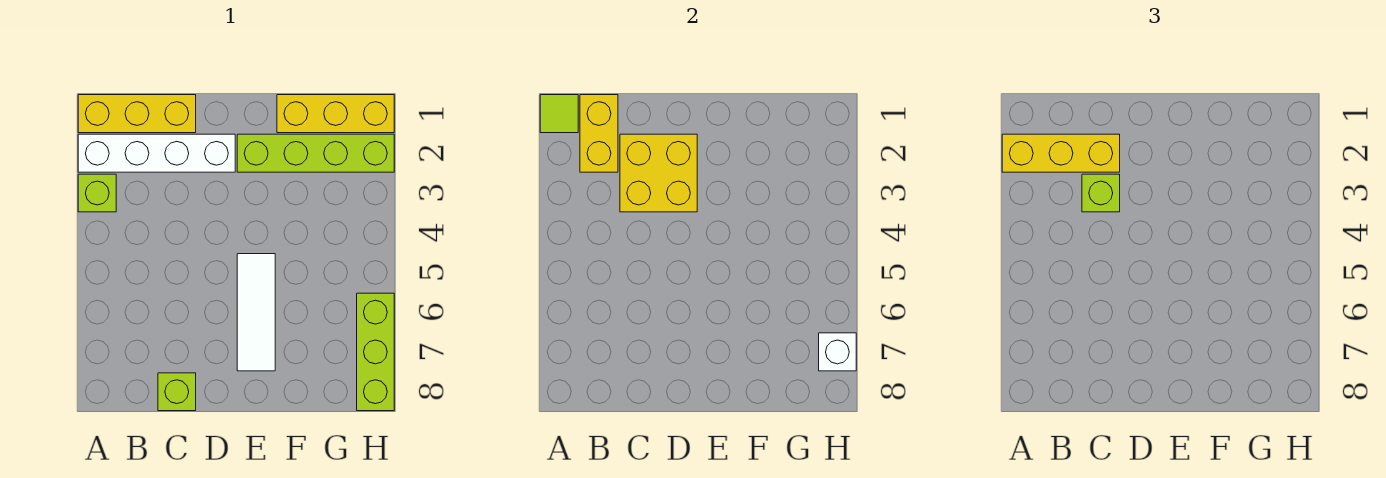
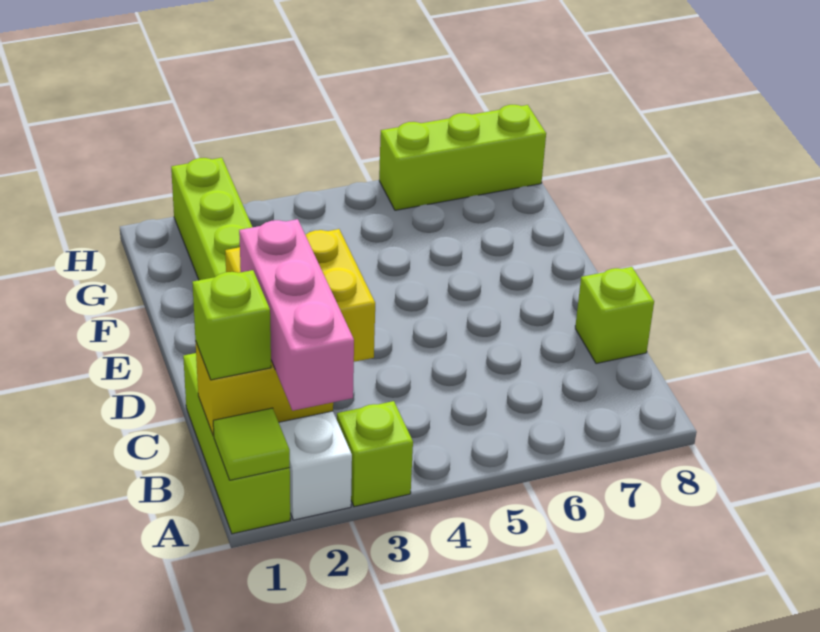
yellow 1x3 brick [78,95,196,133] -> lime 1x3 brick [183,353,290,534]
yellow 1x3 brick [1002,134,1120,172] -> pink 1x3 brick [239,219,354,411]
lime 1x1 brick [1082,174,1120,212] -> lime 1x1 brick moved to [192,270,271,380]
white 1x3 tile [237,254,275,371] -> none
yellow 1x3 brick [277,95,394,133] -> none
white 1x1 brick [819,333,856,371] -> none

